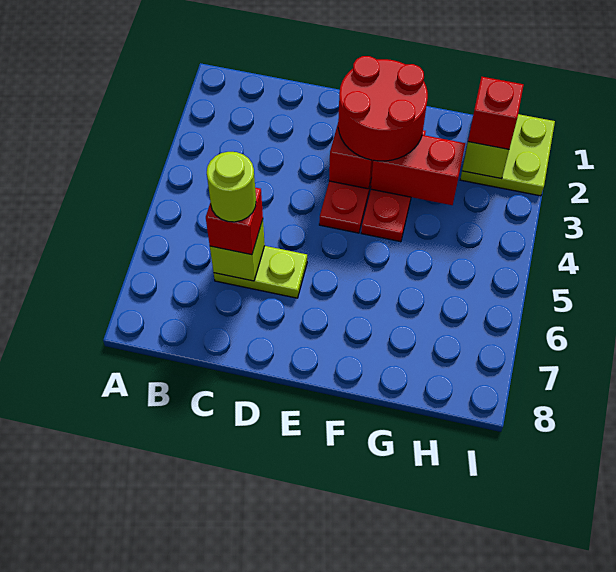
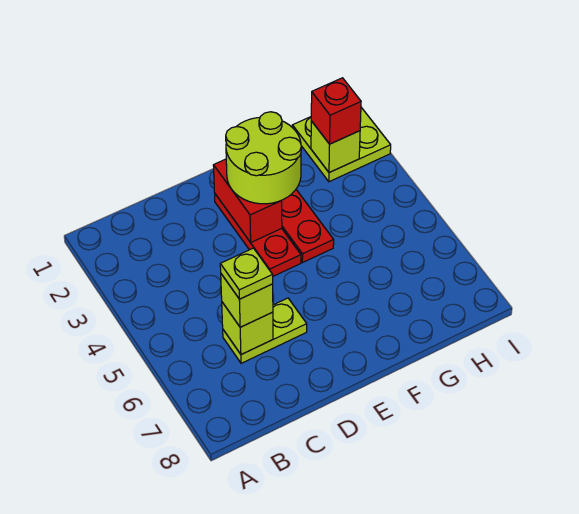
red 1x1 brick [206,188,263,255] -> lime 1x1 brick [221,274,273,327]
lime 1x1 round brick [207,152,256,222] -> lime 1x1 plate [220,248,273,299]
red 2x2 round brick [338,56,428,161] -> lime 2x2 round brick [226,112,302,204]
red 1x2 brick [371,135,465,205] -> none

